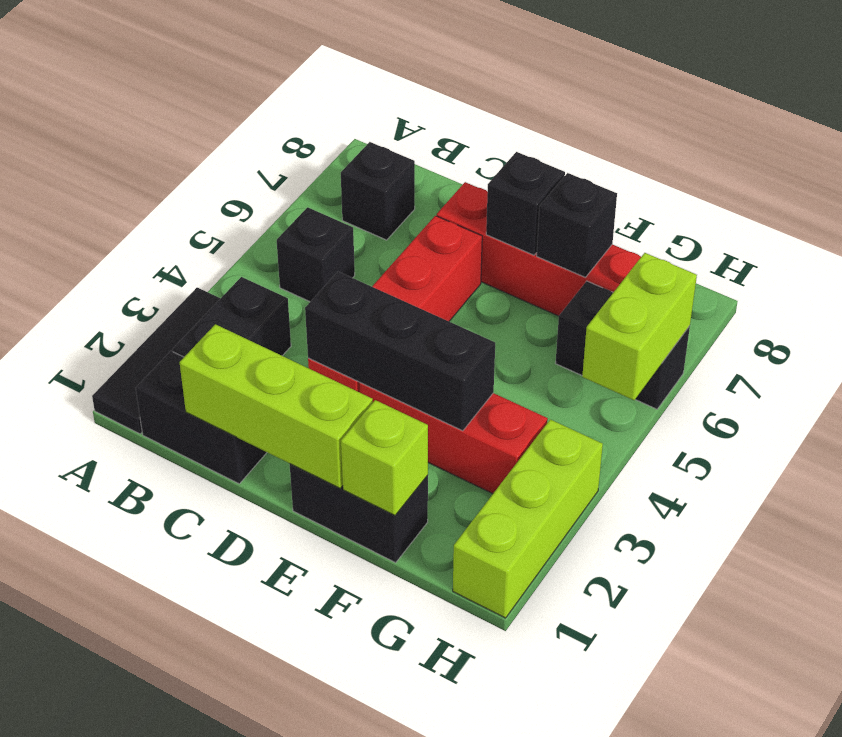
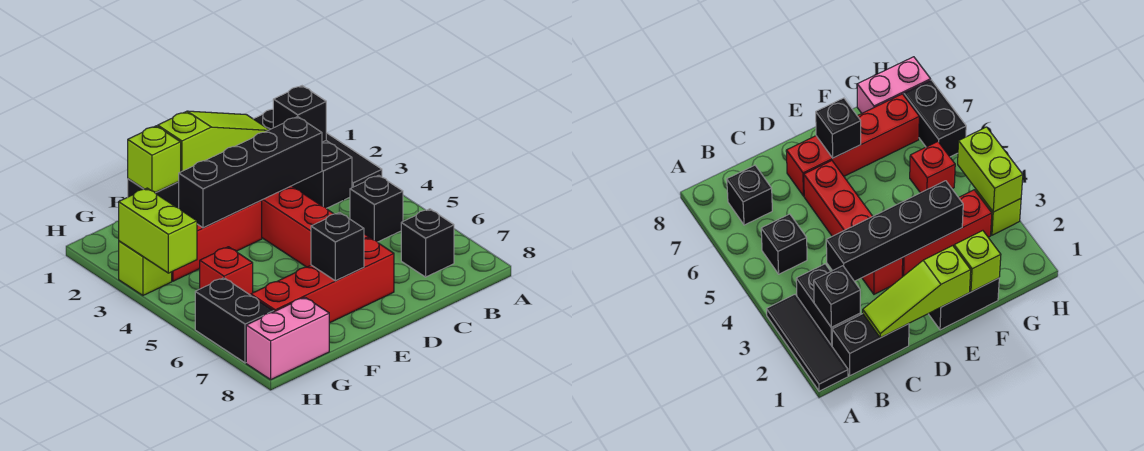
lime 1x3 brick [180,324,373,488] -> lime 1x3 slope [158,111,269,172]
black 1x3 brick [305,272,495,431] -> black 1x4 brick [179,117,322,228]
black 1x1 brick [537,173,617,277] -> black 1x1 brick moved to [273,86,326,142]
none -> red 1x1 brick [200,247,253,295]
black 1x2 brick [556,281,690,409] -> black 1x2 brick turned to [195,278,274,363]
none -> pink 1x2 brick [246,297,329,380]
lime 1x3 brick [453,419,603,618] -> lime 1x1 brick [119,241,172,295]
lime 1x2 brick [582,253,697,400] -> lime 1x2 brick moved to [119,188,197,273]

